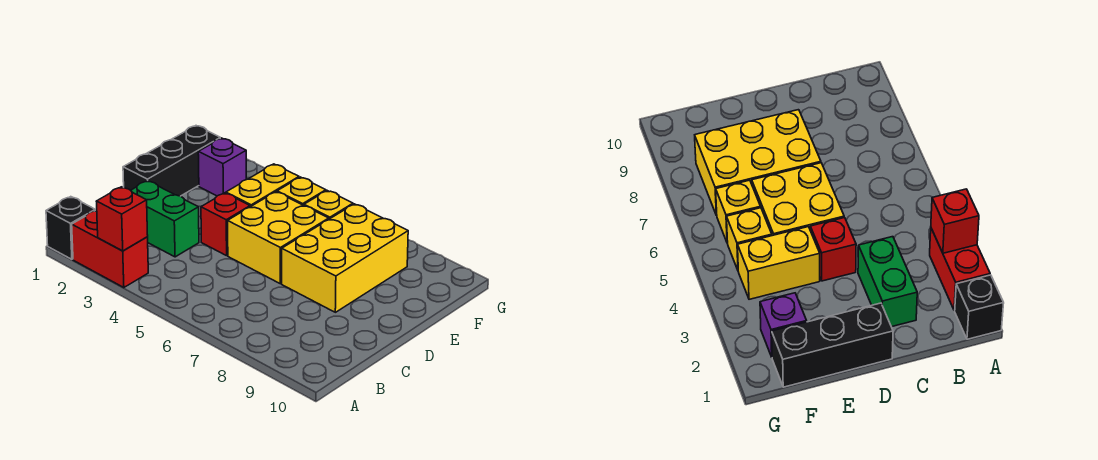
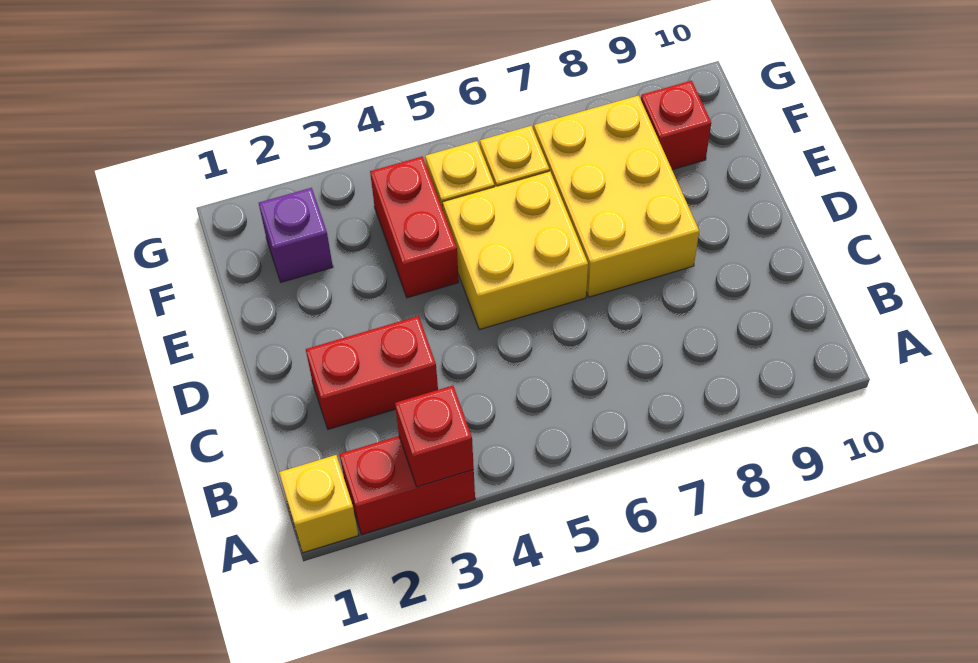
black 1x1 brick [46,197,95,259] -> yellow 1x1 brick [279,455,358,553]
green 1x2 brick [131,181,199,257] -> red 1x2 brick [306,316,438,429]
black 1x3 brick [123,126,220,196] -> none
red 1x1 brick [201,193,250,256] -> red 1x1 brick moved to [641,81,711,170]
yellow 1x2 brick [226,164,299,207] -> red 1x2 brick [370,157,459,298]

